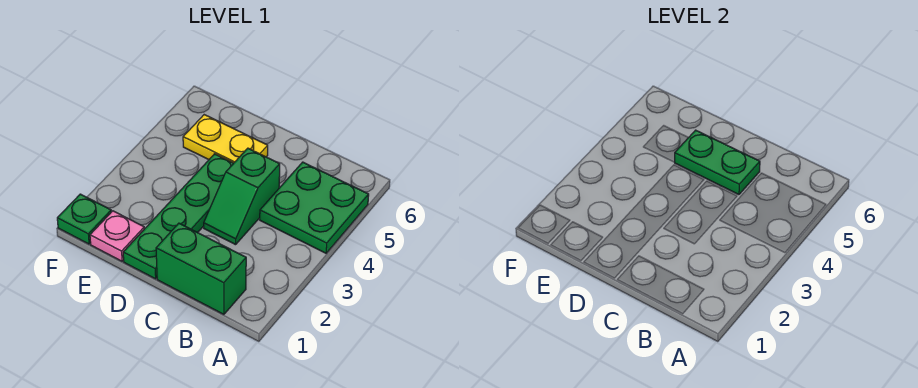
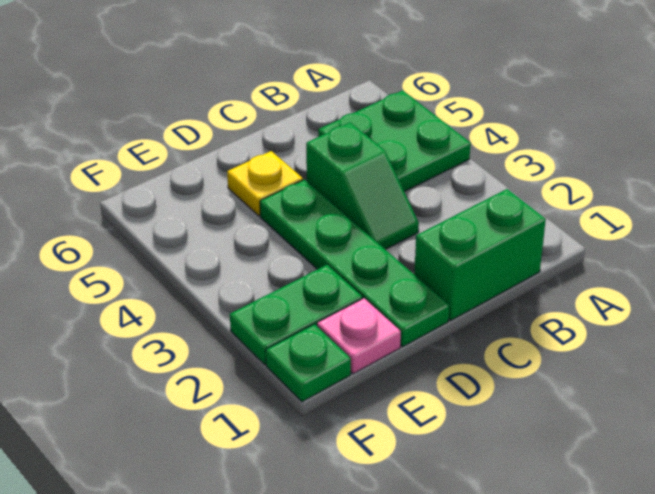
green 1x2 plate [675,130,760,195] -> green 1x2 plate moved to [230,265,362,364]
yellow 1x2 plate [183,115,268,163] -> yellow 1x1 plate [227,151,303,216]

